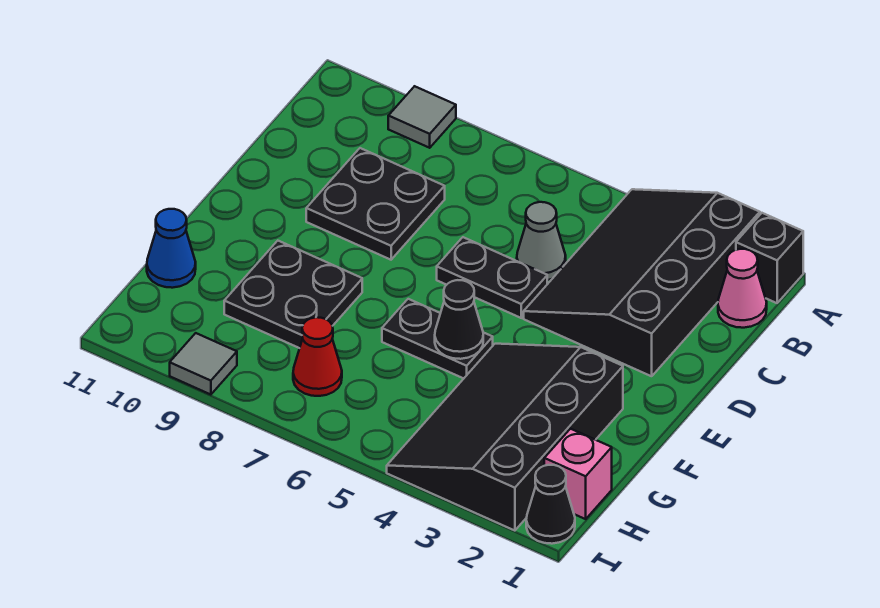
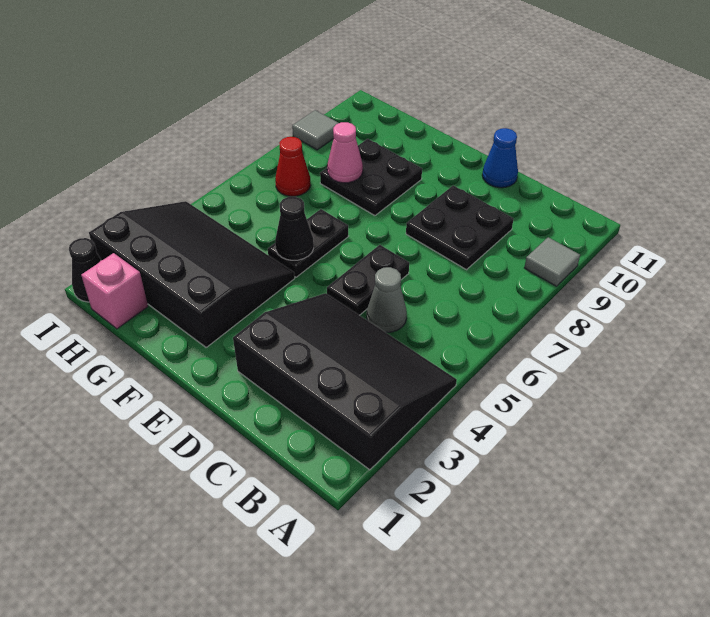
black 1x1 brick [736,213,803,303] -> none
pink 1x1 cone [718,249,767,328] -> pink 1x1 cone moved to [327,122,363,183]
blue 1x1 cone [147,209,196,288] -> blue 1x1 cone moved to [482,128,518,188]

